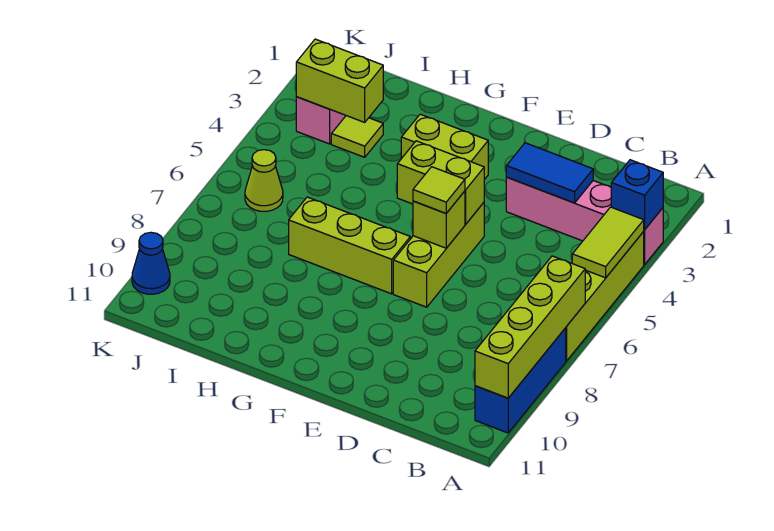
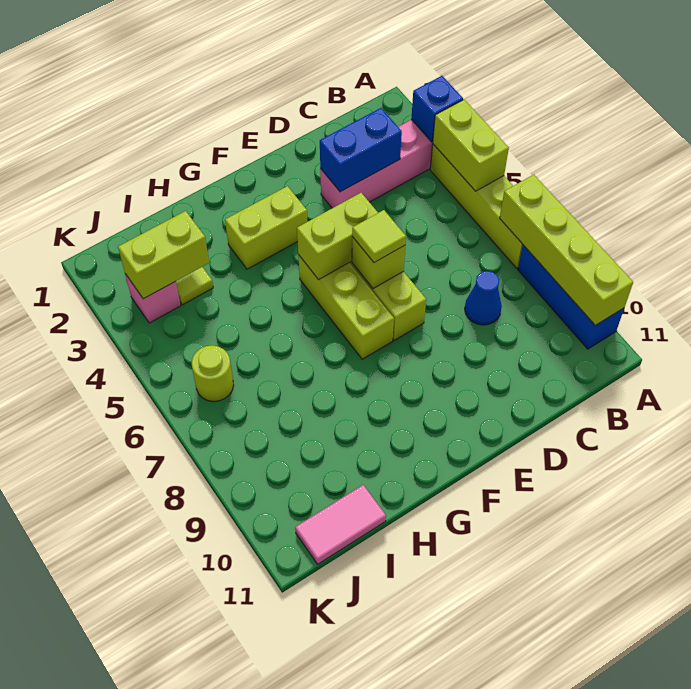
lime 1x2 tile [572,207,644,278] -> lime 1x2 brick [433,100,509,191]
blue 1x2 tile [506,143,593,203] -> blue 1x2 brick [320,108,402,192]
lime 1x3 brick [289,197,410,294] -> lime 1x3 brick turned to [298,255,394,359]
none -> pink 1x2 tile [295,485,386,564]
lime 1x1 cone [245,150,283,211] -> lime 1x1 round brick [192,345,234,402]
blue 1x1 cone [132,232,170,294] -> blue 1x1 cone moved to [465,271,502,325]

